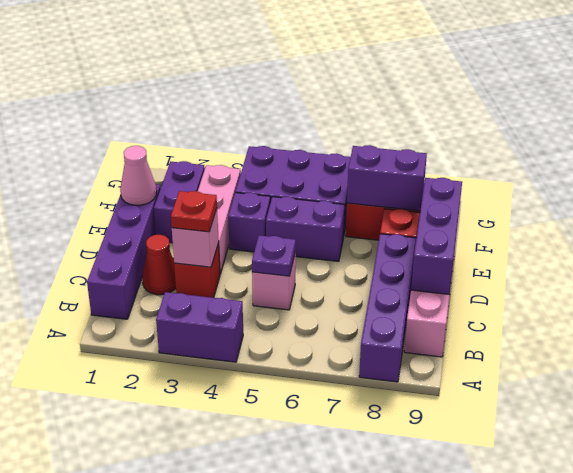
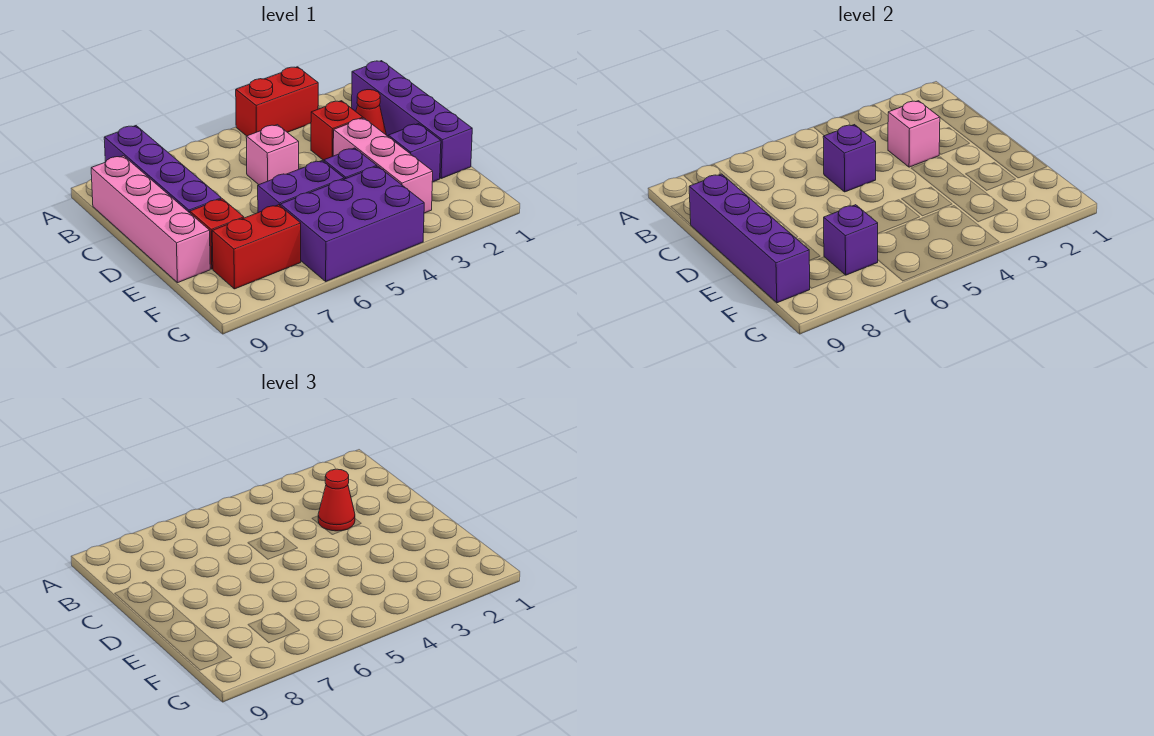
purple 1x2 brick [156,292,243,362] -> red 1x2 brick [236,67,318,136]
red 1x1 plate [171,191,217,232] -> red 1x1 cone [318,469,355,531]
purple 1x1 plate [252,235,296,276] -> purple 1x1 brick [823,125,876,192]
purple 1x3 brick [411,178,462,295] -> purple 1x4 brick [689,174,810,303]
pink 1x1 cone [120,146,157,205] -> none
purple 1x2 brick [154,161,205,243] -> purple 1x1 brick [388,124,441,182]
purple 1x2 brick [347,145,427,211] -> purple 1x1 brick [824,205,878,275]

